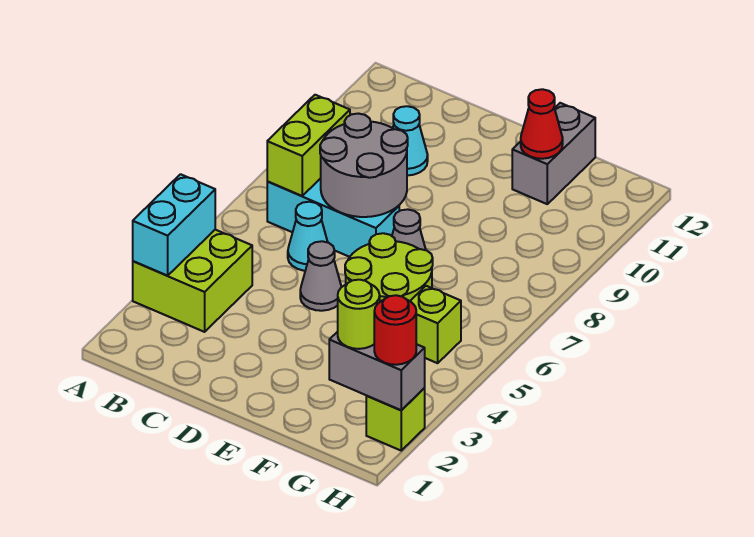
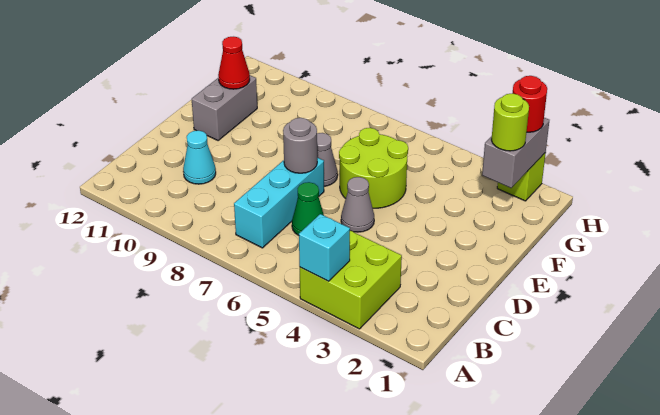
cyan 1x2 brick [133,174,215,276] -> cyan 1x1 brick [299,214,350,281]
lime 1x2 brick [267,95,350,196] -> none
cyan 1x1 cone [288,202,328,271] -> green 1x1 cone [292,182,324,235]
grey 2x2 round brick [320,114,408,217] -> grey 1x1 round brick [283,118,317,173]
grey 1x2 brick [512,103,595,204] -> grey 1x2 brick turned to [192,75,257,141]
lime 1x1 brick [410,286,461,363] -> none

